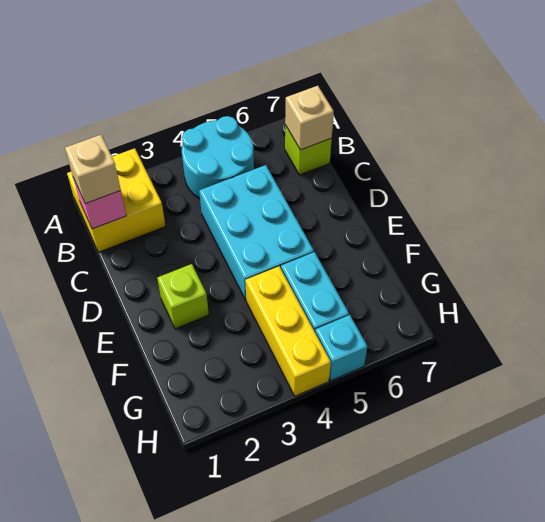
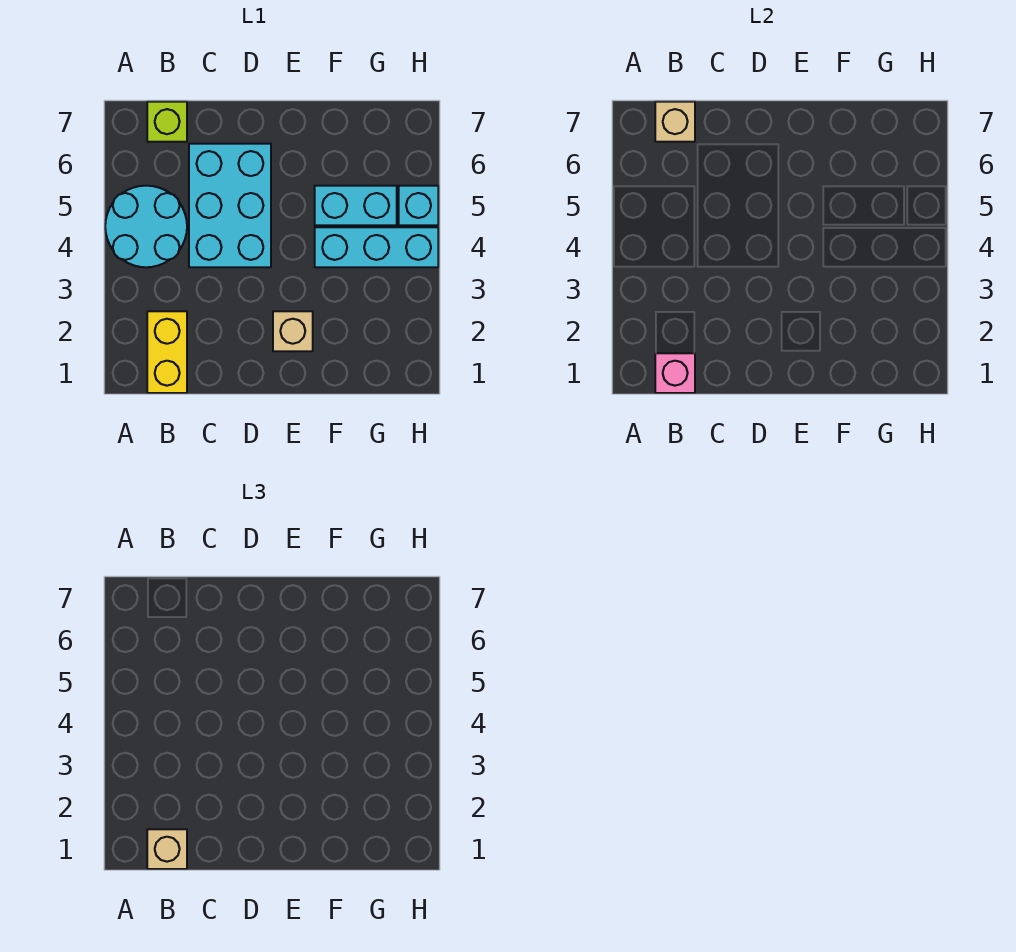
yellow 2x2 brick [67,148,165,252] -> yellow 1x2 brick [147,311,187,393]
cyan 2x3 brick [199,165,314,300] -> cyan 2x3 brick turned to [189,144,271,267]
lime 1x1 brick [157,264,209,329] -> tan 1x1 brick [273,311,313,351]
yellow 1x3 brick [245,266,331,396] -> cyan 1x3 brick [315,227,438,267]

